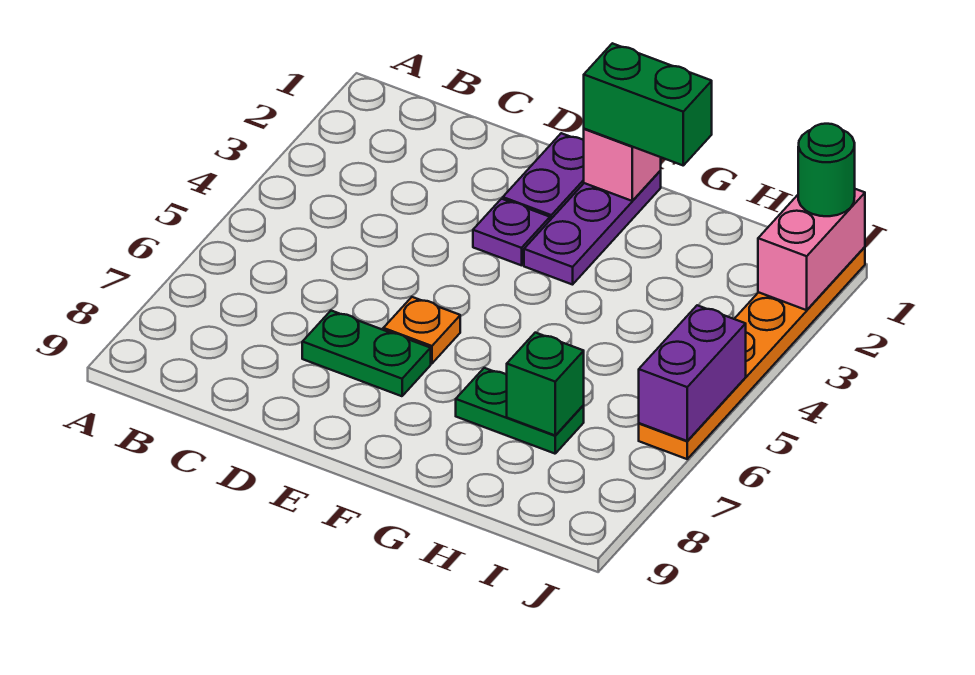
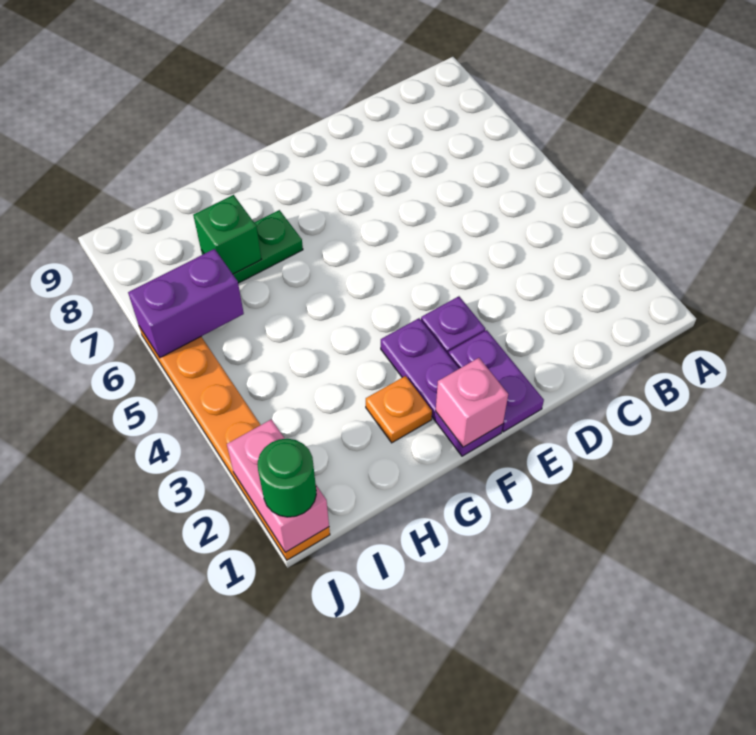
green 1x2 plate [302,311,431,396] -> none
orange 1x1 plate [383,297,460,364] -> orange 1x1 plate moved to [366,376,432,443]
green 1x2 brick [584,43,712,165] -> none
purple 1x2 brick [639,305,746,441] -> purple 1x2 brick turned to [128,249,244,358]

